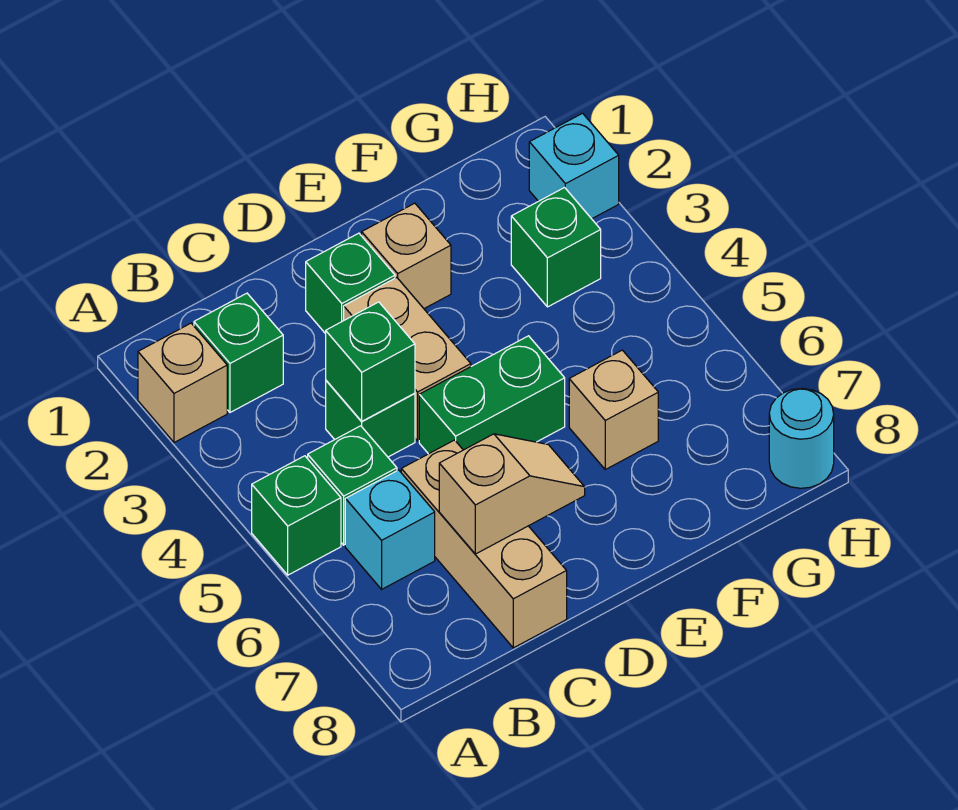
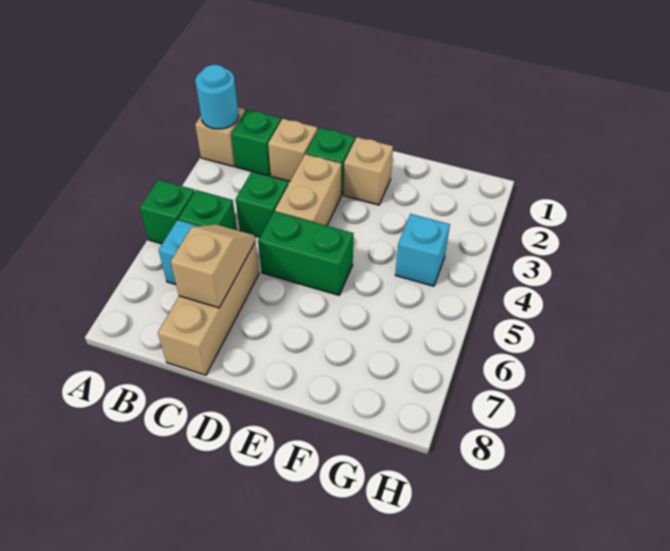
green 1x1 brick [326,302,415,421] -> none
tan 1x2 slope [439,434,585,554] -> tan 1x2 slope turned to [171,224,255,308]
tan 1x1 brick [569,350,658,469] -> tan 1x1 brick moved to [268,119,317,181]
green 1x1 brick [511,188,601,307] -> none
cyan 1x1 brick [529,113,619,219] -> cyan 1x1 brick moved to [395,214,450,286]
cyan 1x1 round brick [769,388,834,488] -> cyan 1x1 round brick moved to [195,65,239,129]

